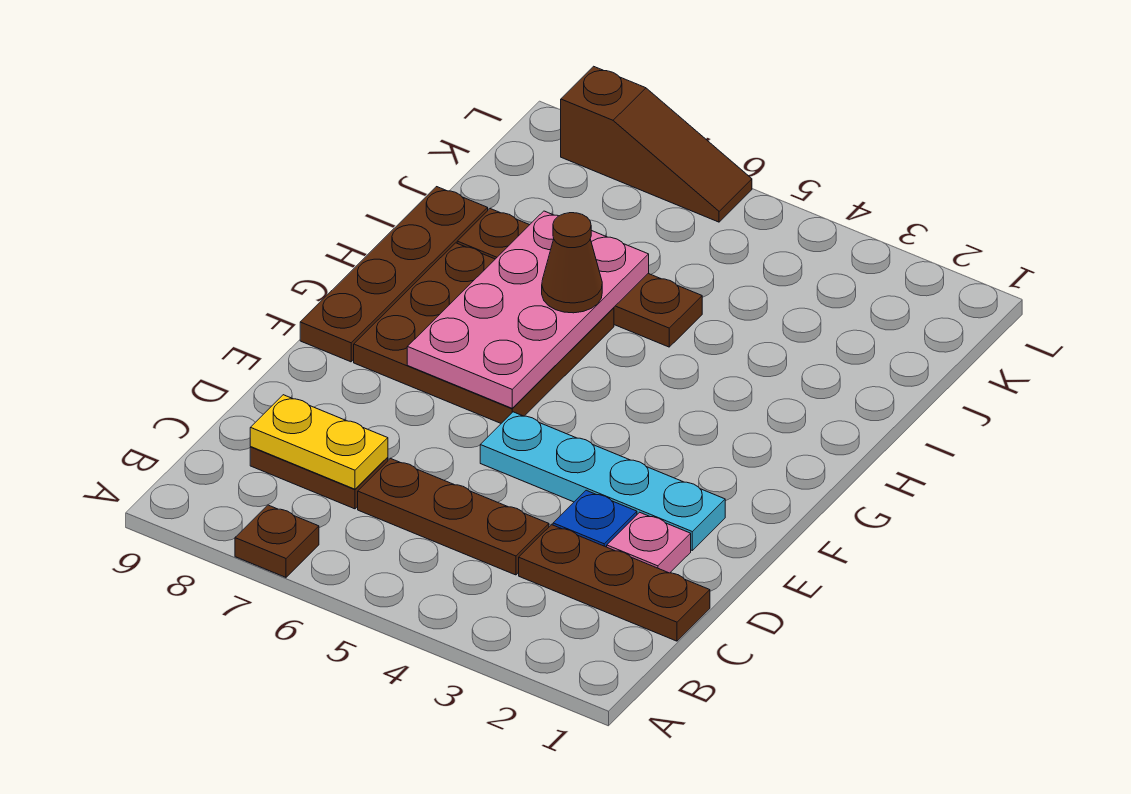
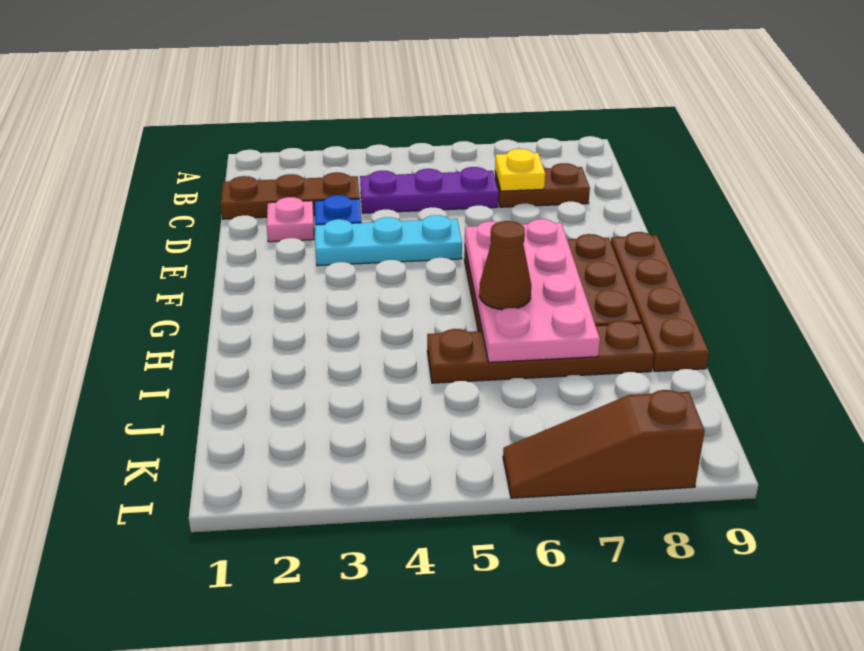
brown 1x1 plate [235,505,319,577] -> none
brown 1x3 plate [358,458,549,575] -> purple 1x3 plate [360,167,498,213]
yellow 1x2 plate [250,395,388,489] -> yellow 1x1 plate [495,149,545,191]
cyan 1x4 plate [480,412,725,550] -> cyan 1x3 plate [315,215,462,266]

